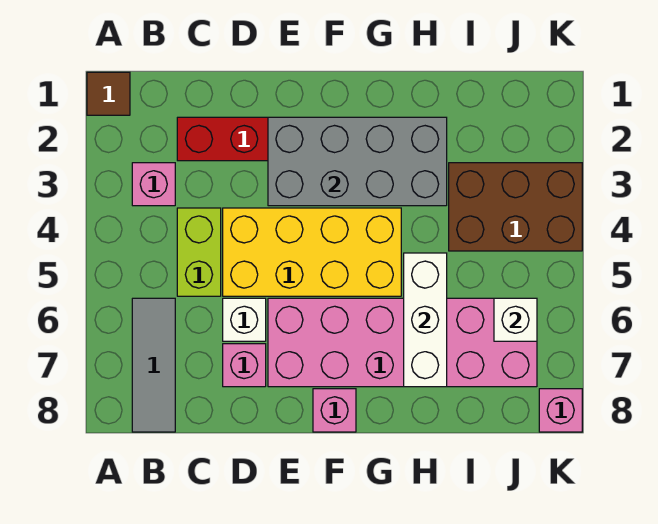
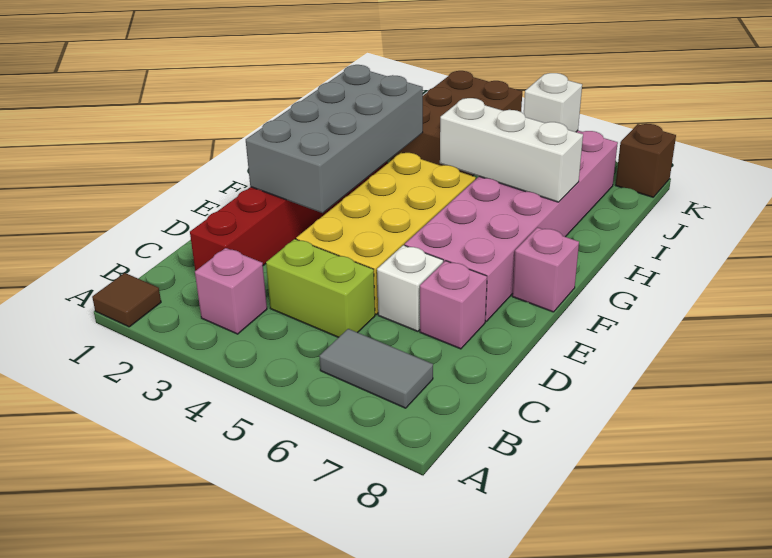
grey 1x3 tile [132,298,175,432] -> grey 1x2 tile [319,329,433,408]
pink 1x1 brick [539,389,582,432] -> brown 1x1 brick [616,124,676,197]

